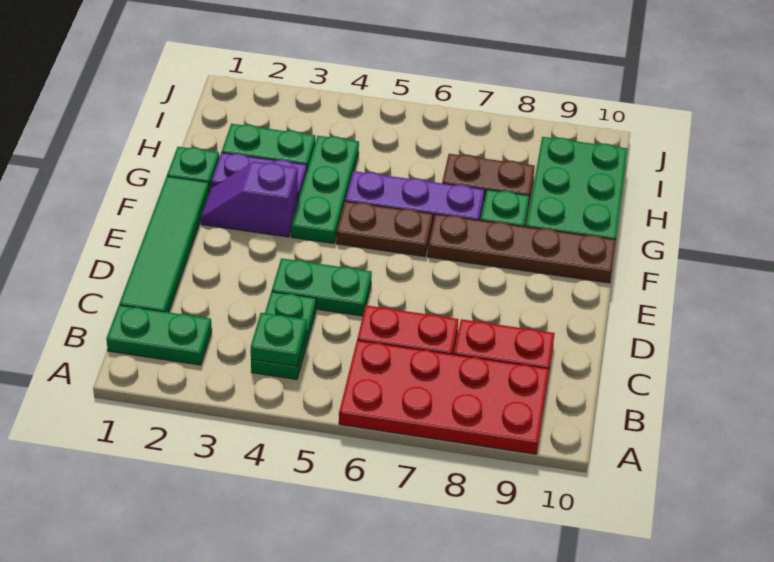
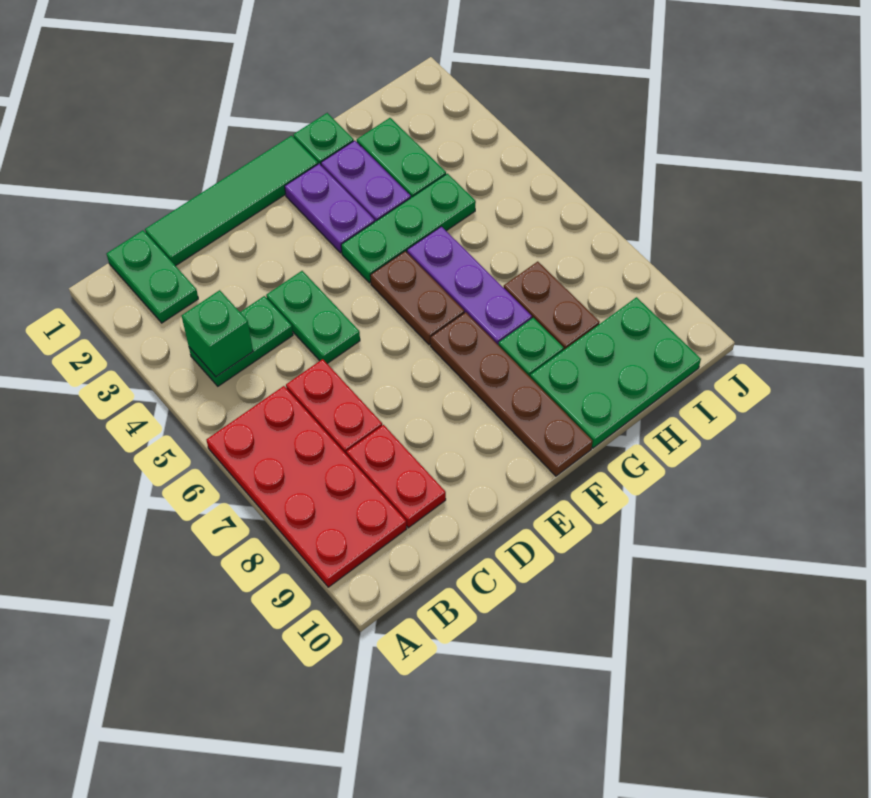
green 1x1 plate [251,313,307,366] -> green 1x1 brick [182,290,253,377]
purple 1x2 slope [201,162,298,237] -> purple 1x2 plate [285,164,375,253]

